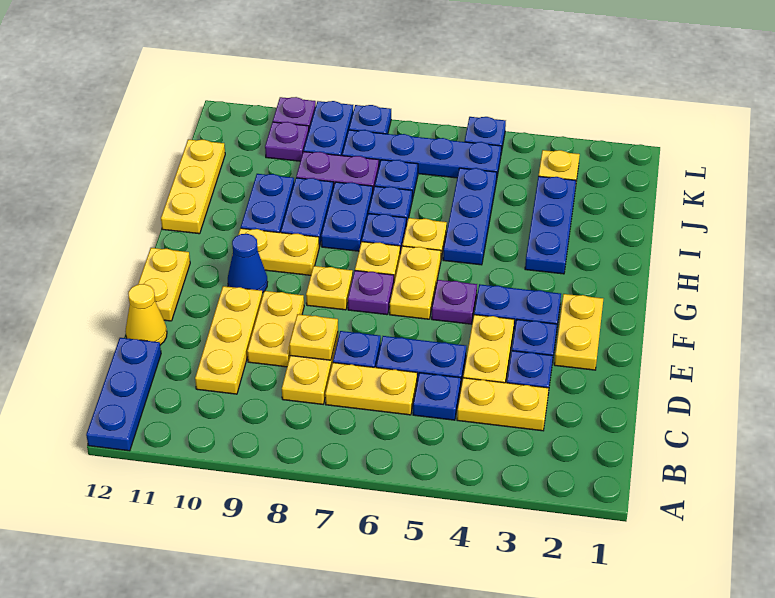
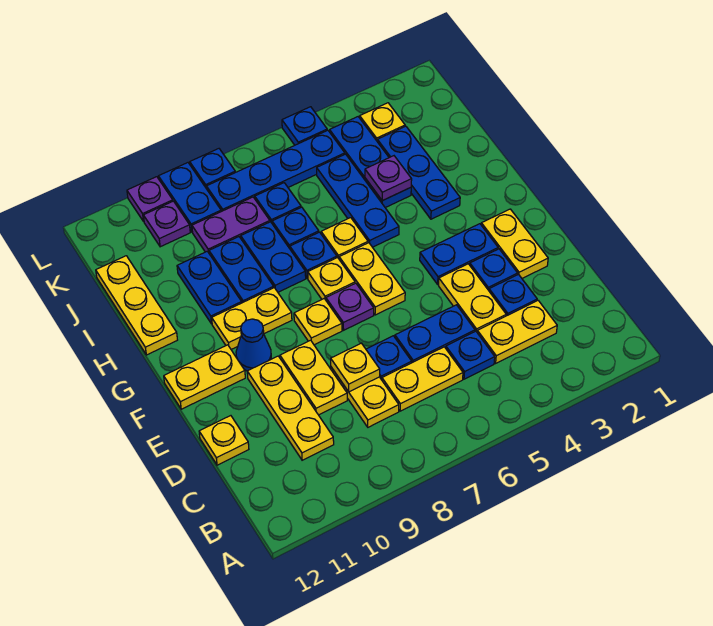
blue 1x3 plate [86,338,161,451] -> blue 1x3 plate moved to [330,117,411,208]
yellow 1x1 cone [125,284,167,345] -> yellow 1x1 plate [199,416,249,465]
yellow 1x2 plate [138,248,190,321] -> yellow 1x2 plate turned to [164,345,245,409]
purple 1x1 plate [432,280,477,324] -> purple 1x1 plate moved to [365,156,412,201]

